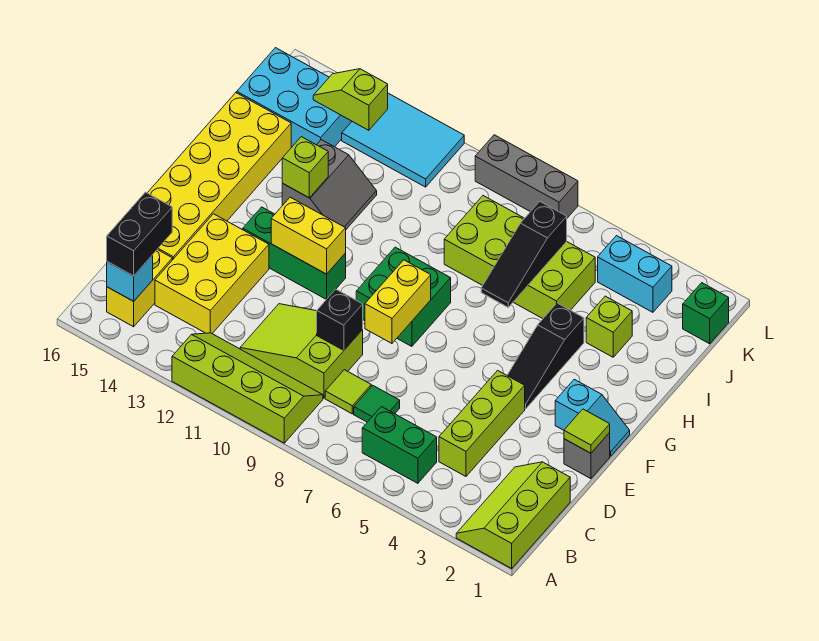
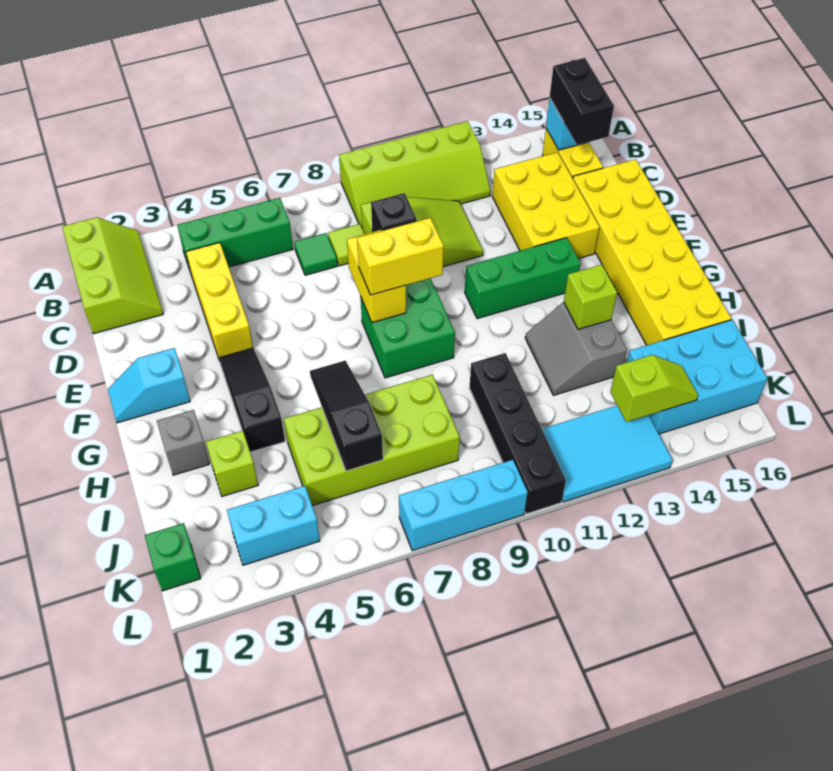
green 1x2 brick [362,407,437,483] -> green 1x3 brick [177,198,293,273]
lime 1x3 brick [439,370,525,476] -> yellow 1x3 brick [186,243,253,358]
grey 1x1 brick [564,433,610,479] -> grey 1x1 brick moved to [157,410,209,475]
lime 1x1 tile [564,409,610,453] -> none
yellow 1x2 brick [271,197,346,274] -> yellow 1x2 brick moved to [357,218,444,295]
none -> black 1x4 brick [469,353,566,514]
grey 1x3 brick [475,135,578,218] -> cyan 1x3 brick [399,460,528,551]

